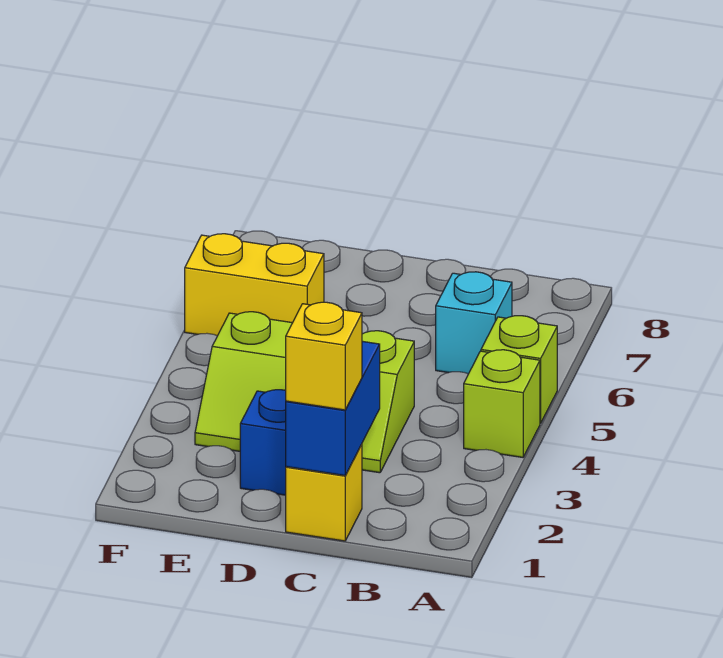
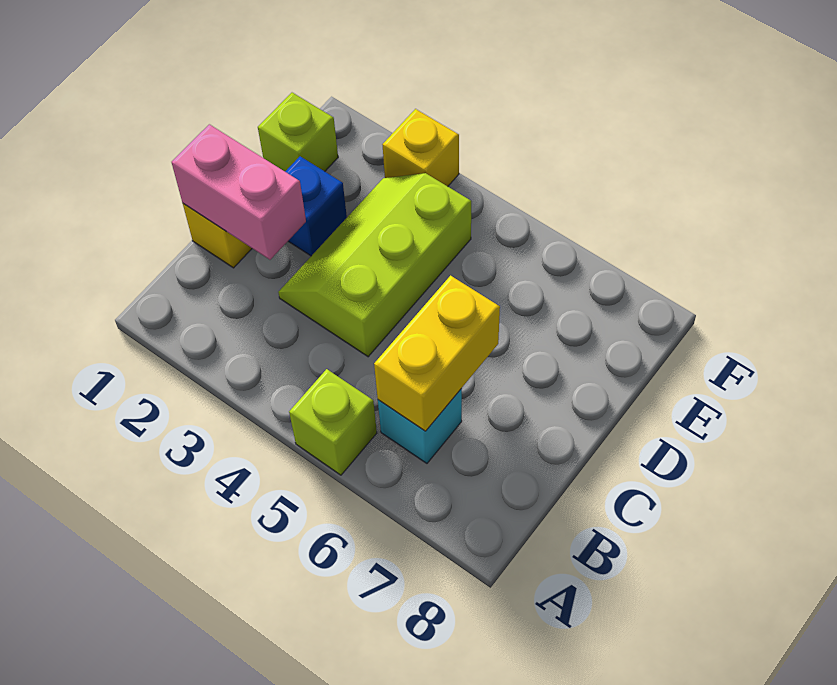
lime 1x1 brick [464,350,540,457] -> lime 1x1 brick moved to [258,93,338,171]
blue 1x2 brick [286,341,380,476] -> pink 1x2 brick [172,124,306,260]
yellow 1x1 brick [286,302,362,410] -> yellow 1x1 brick moved to [382,109,459,186]
yellow 1x2 brick [185,234,324,336] -> yellow 1x2 brick moved to [374,276,500,431]

